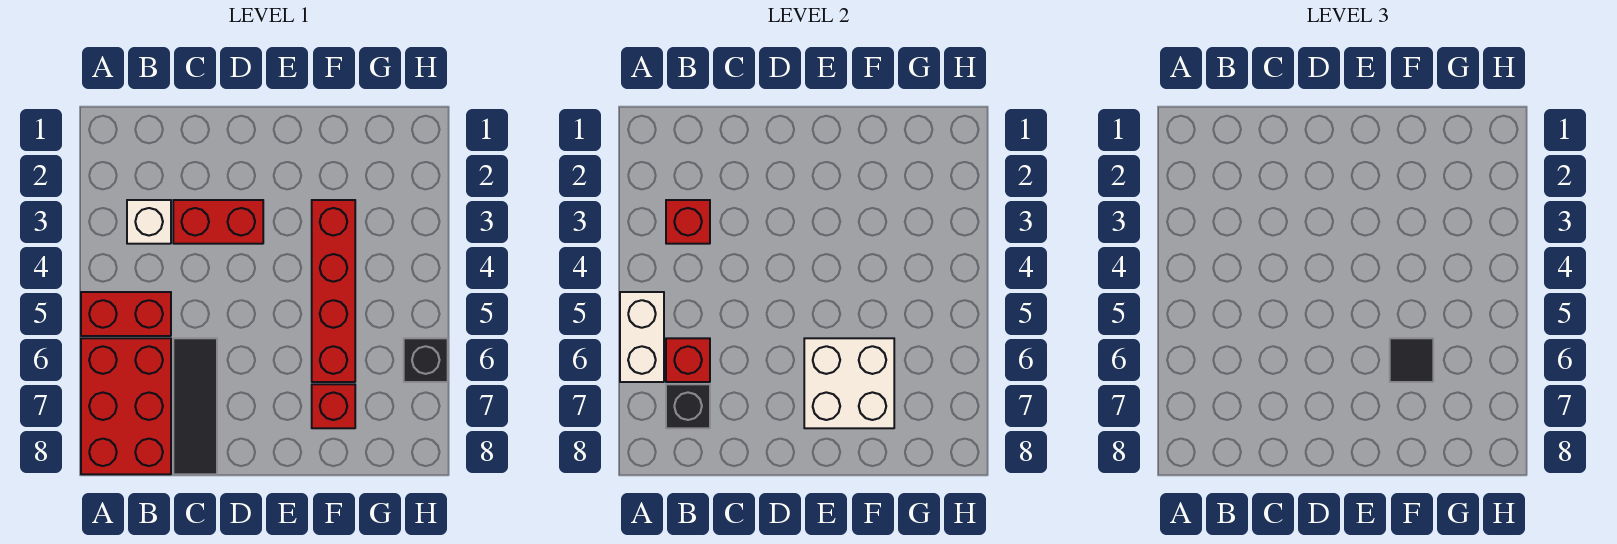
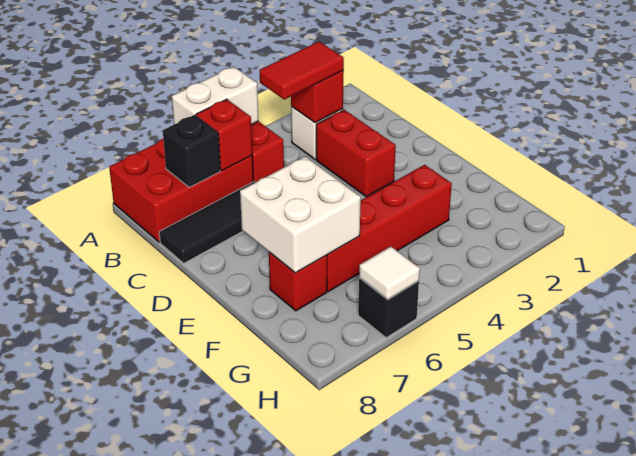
none -> red 1x2 tile [260,42,344,100]
black 1x1 tile [1390,338,1433,382] -> none
none -> white 1x1 tile [359,246,420,299]

